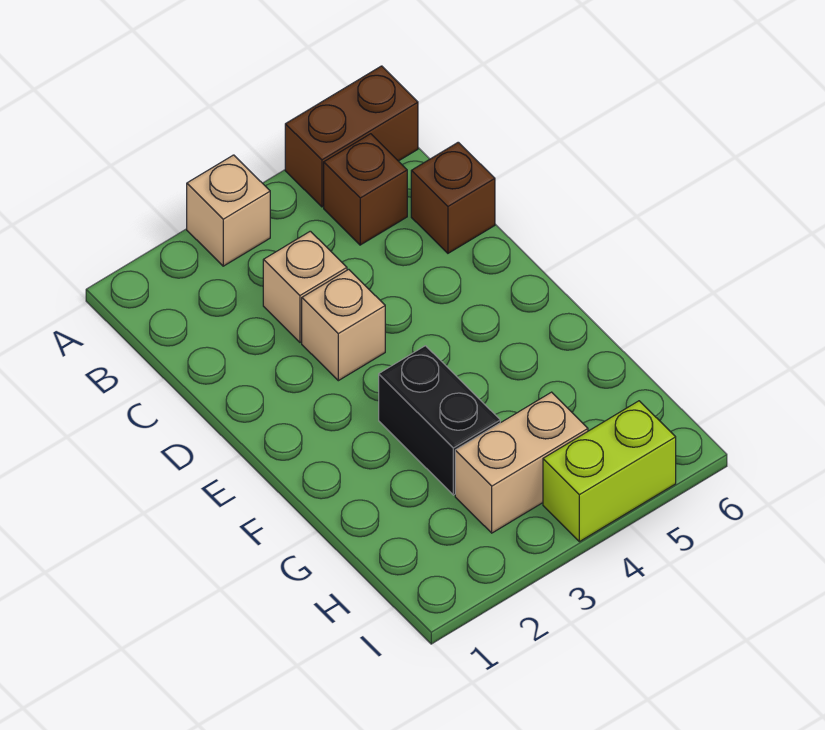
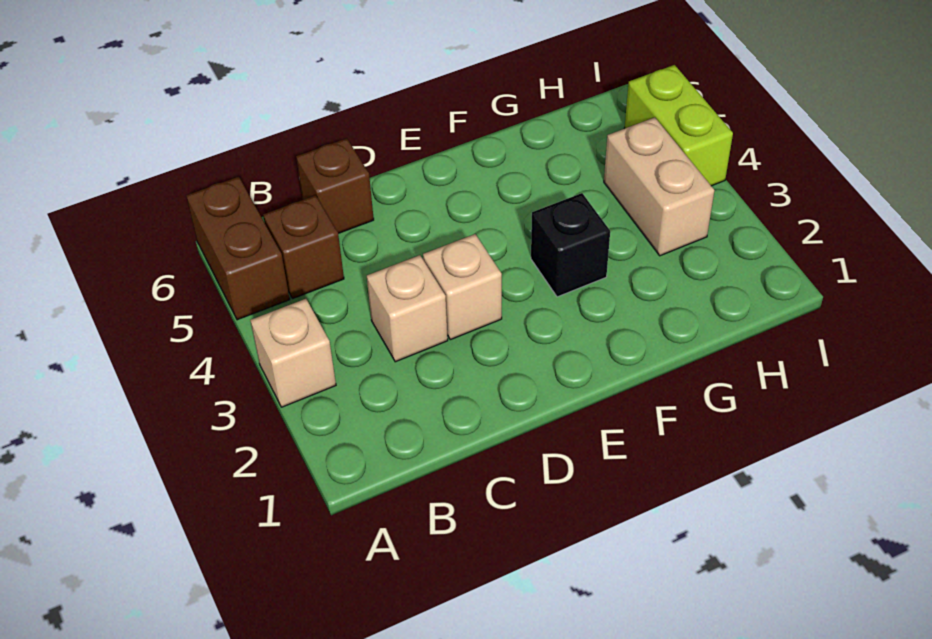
black 1x2 brick [379,346,500,495] -> black 1x1 brick [531,193,610,297]

